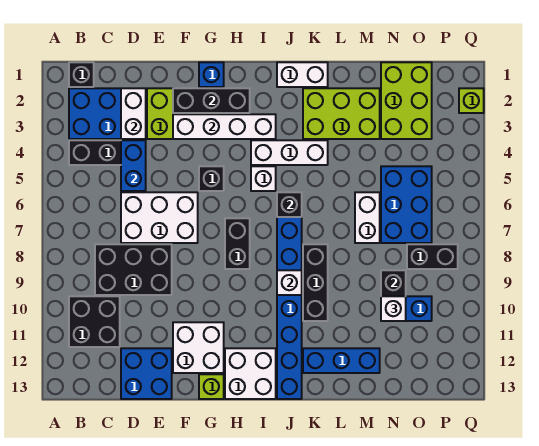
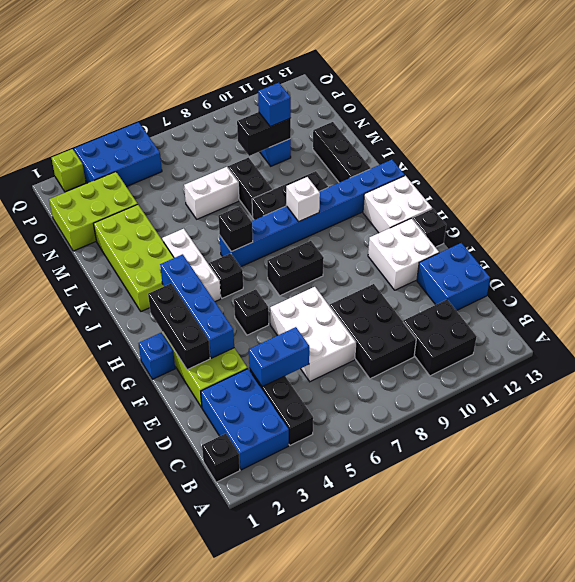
white 1x2 brick [121,88,146,139] -> none
white 1x4 brick [173,114,276,139] -> blue 1x4 brick [160,254,234,358]
lime 1x1 brick [199,374,224,399] -> black 1x1 brick [413,209,446,247]
white 1x1 brick [251,166,276,191] -> black 1x1 brick [209,253,243,298]
white 1x2 brick [277,62,328,87] -> none
lime 2x3 brick [303,88,380,139] -> lime 2x4 brick [94,205,174,311]
blue 1x3 brick [303,348,380,373] -> black 1x3 brick [313,122,371,183]
blue 2x3 brick [381,166,432,243] -> blue 2x3 brick moved to [74,122,162,187]
white 1x1 brick [381,296,406,321] -> blue 1x1 brick [258,83,291,127]
black 1x2 brick [407,244,458,269] -> black 1x2 brick moved to [228,157,272,217]

